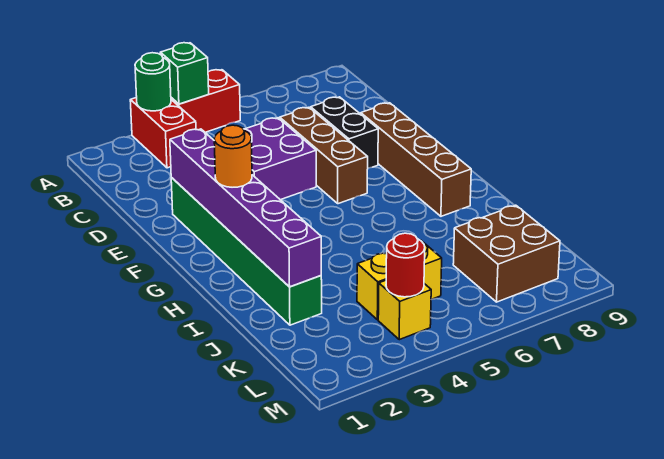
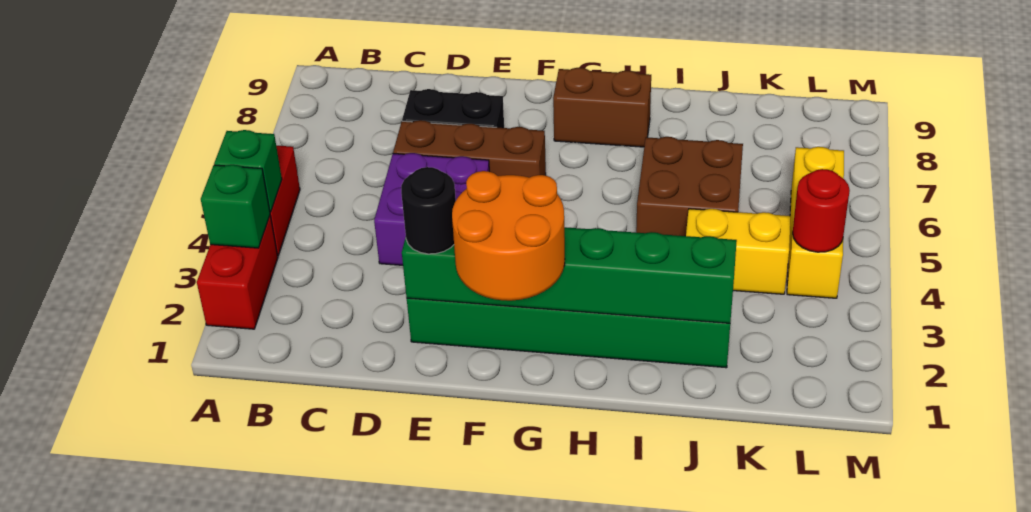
red 1x2 brick [130,97,196,168] -> red 1x2 brick turned to [197,216,278,329]
green 1x1 round brick [135,53,171,111] -> green 1x1 brick [201,165,270,248]
purple 1x6 brick [170,129,321,287] -> green 1x6 brick [402,227,737,323]
none -> black 1x1 round brick [401,167,456,254]
brown 1x4 brick [361,103,471,216] -> brown 1x2 brick [553,68,651,147]
orange 1x1 round brick [214,125,252,187] -> orange 2x2 round brick [452,171,565,301]
yellow 1x2 brick [357,242,442,320] -> yellow 1x2 brick turned to [686,209,791,294]
brown 2x2 brick [453,205,560,302] -> brown 2x2 brick moved to [636,137,743,236]
yellow 1x1 brick [378,280,431,340] -> yellow 1x3 brick [787,147,844,298]

